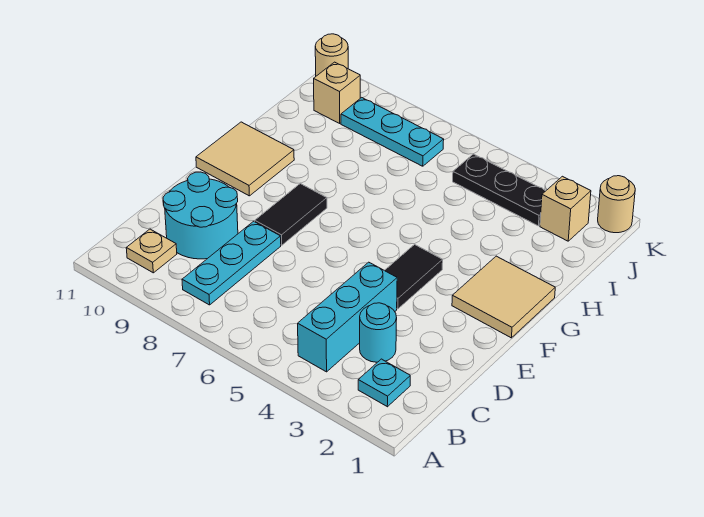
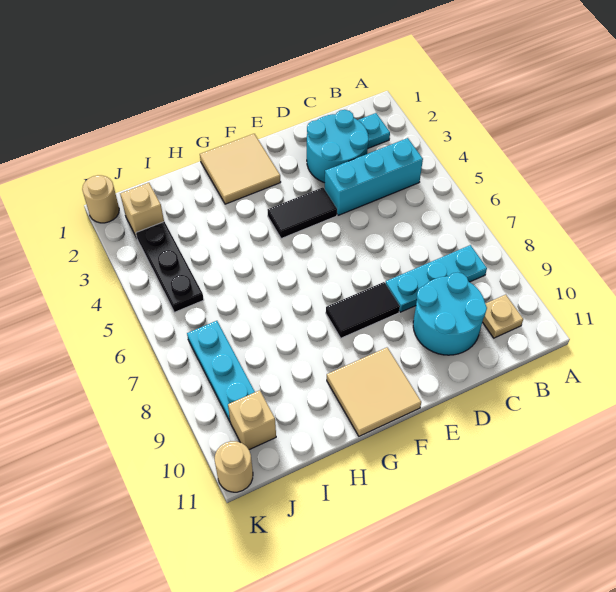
cyan 1x1 round brick [360,303,397,362] -> cyan 2x2 round brick [307,110,369,183]

